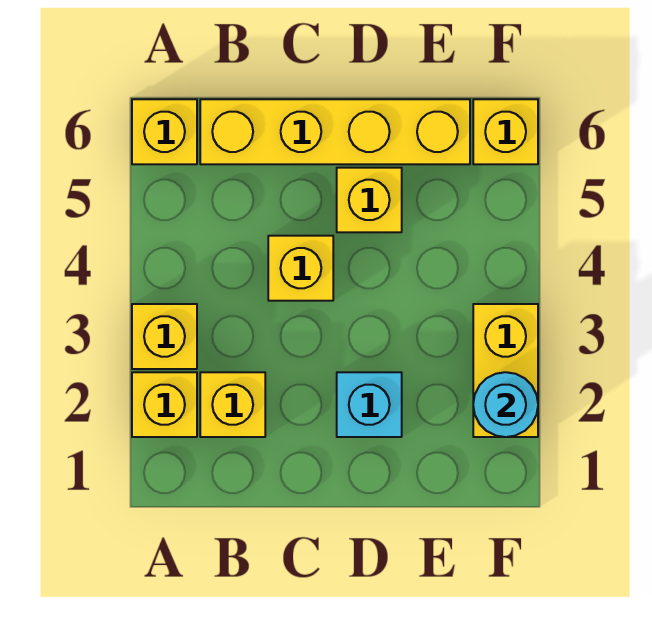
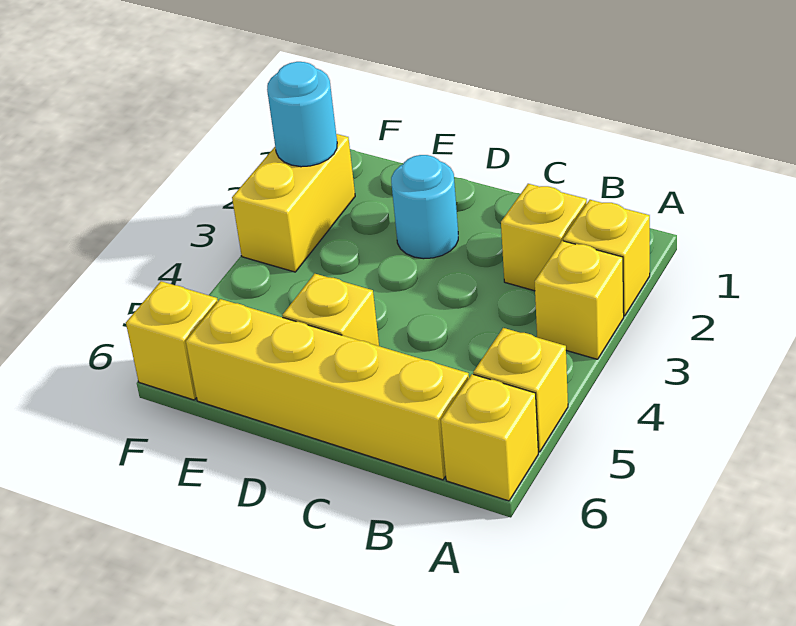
yellow 1x1 brick [268,236,333,301] -> yellow 1x1 brick moved to [473,328,568,452]
cyan 1x1 brick [337,372,402,437] -> cyan 1x1 round brick [391,155,458,259]

